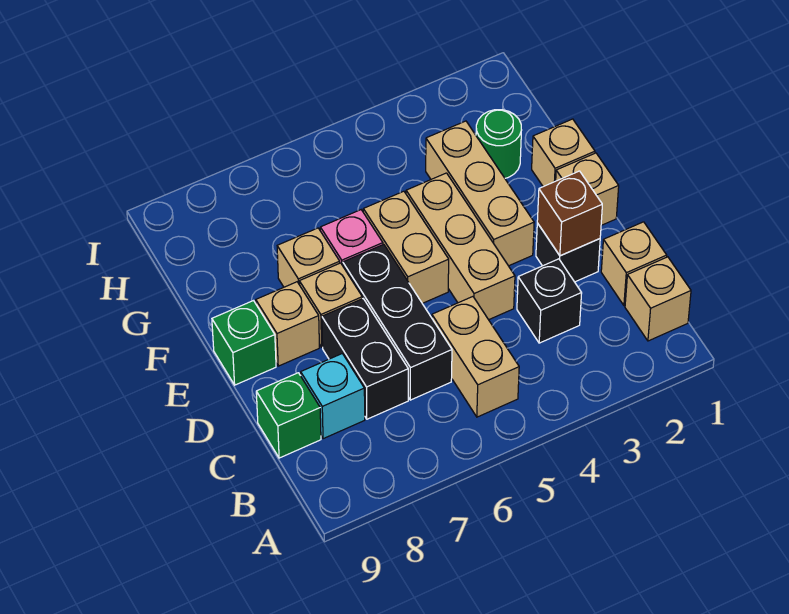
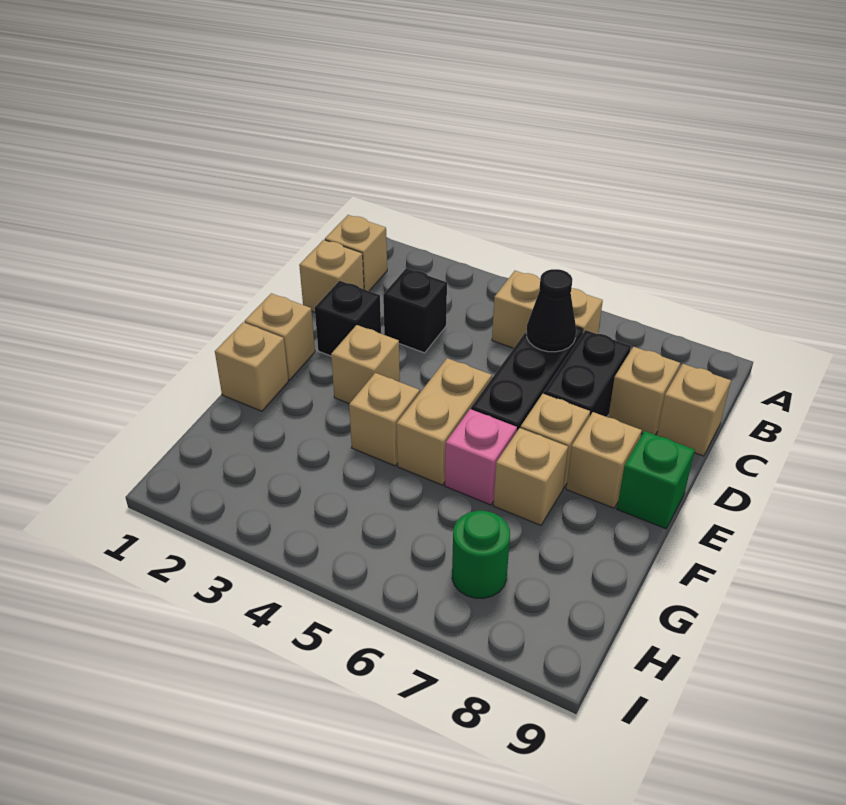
tan 1x2 brick [432,297,519,417] -> tan 1x2 brick turned to [492,271,603,348]
none -> black 1x1 cone [526,269,576,352]
cyan 1x1 brick [301,354,365,439] -> tan 1x1 brick [608,347,680,435]
green 1x1 brick [256,373,321,458] -> tan 1x1 brick [657,364,731,456]
brown 1x1 brick [537,171,602,256] -> none
tan 1x3 brick [406,173,515,320] -> tan 1x1 brick [349,373,420,466]
tan 1x3 brick [426,121,534,266] -> tan 1x1 brick [331,325,400,404]
green 1x1 round brick [476,110,521,178] -> green 1x1 round brick moved to [452,511,510,598]

